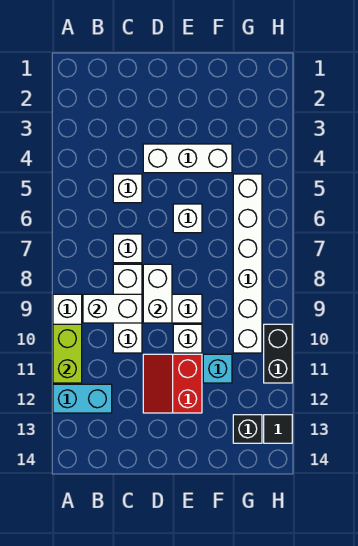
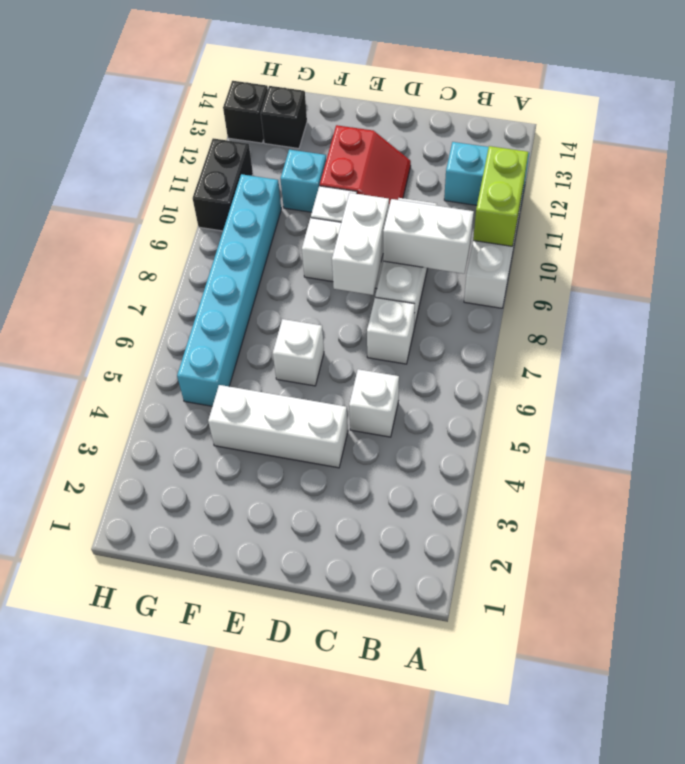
white 1x6 brick [233,174,262,353] -> cyan 1x6 brick [177,174,281,406]
black 1x1 tile [264,415,292,443] -> black 1x1 brick [223,81,268,143]

